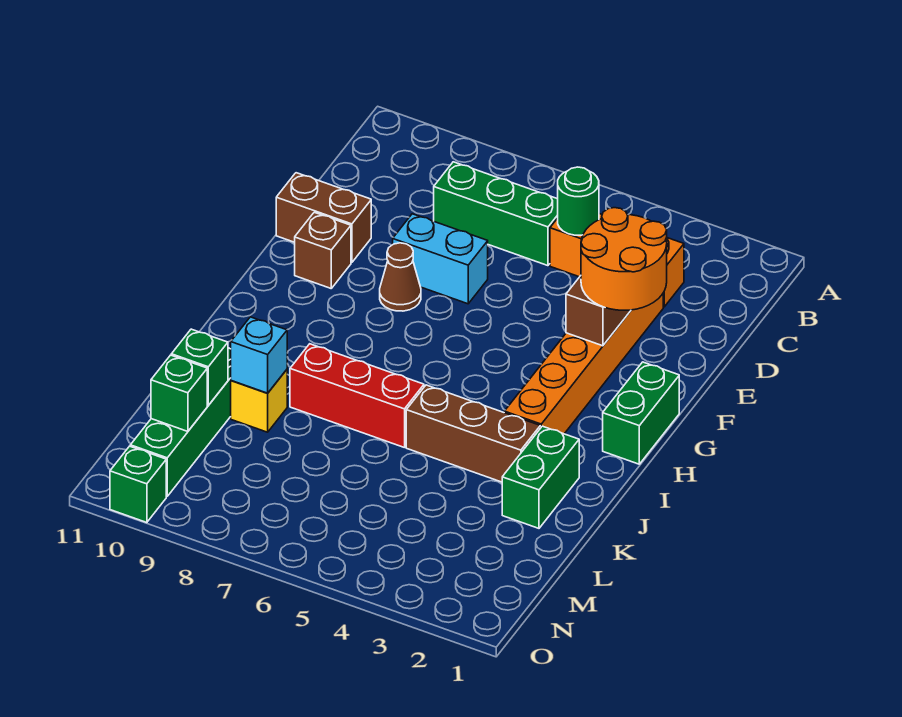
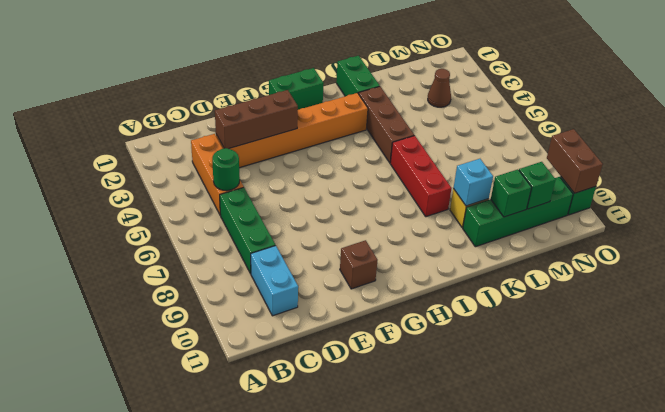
orange 2x2 round brick [581,208,667,310] -> none
cyan 1x2 brick [393,214,488,304] -> cyan 1x2 brick moved to [251,246,298,316]
brown 1x2 brick [276,173,371,263] -> brown 1x2 brick moved to [547,129,603,193]
brown 1x1 cone [380,243,421,311] -> brown 1x1 cone moved to [428,69,451,107]
green 1x2 brick [502,426,579,528] -> green 1x2 brick turned to [336,56,380,96]

